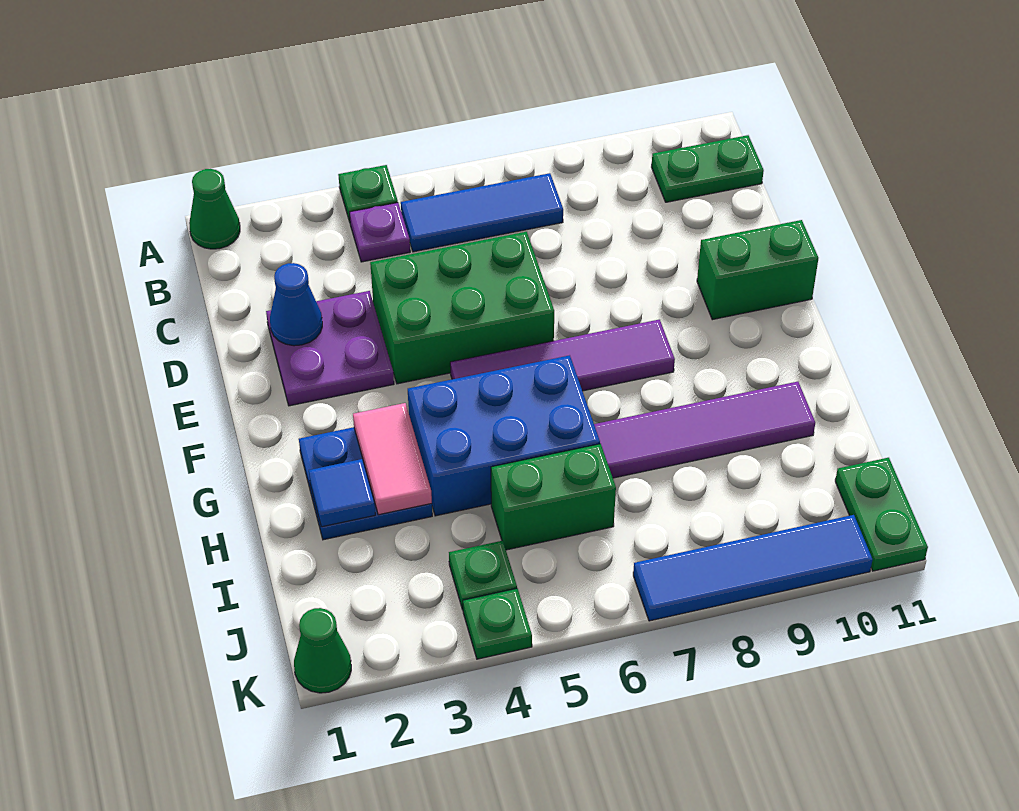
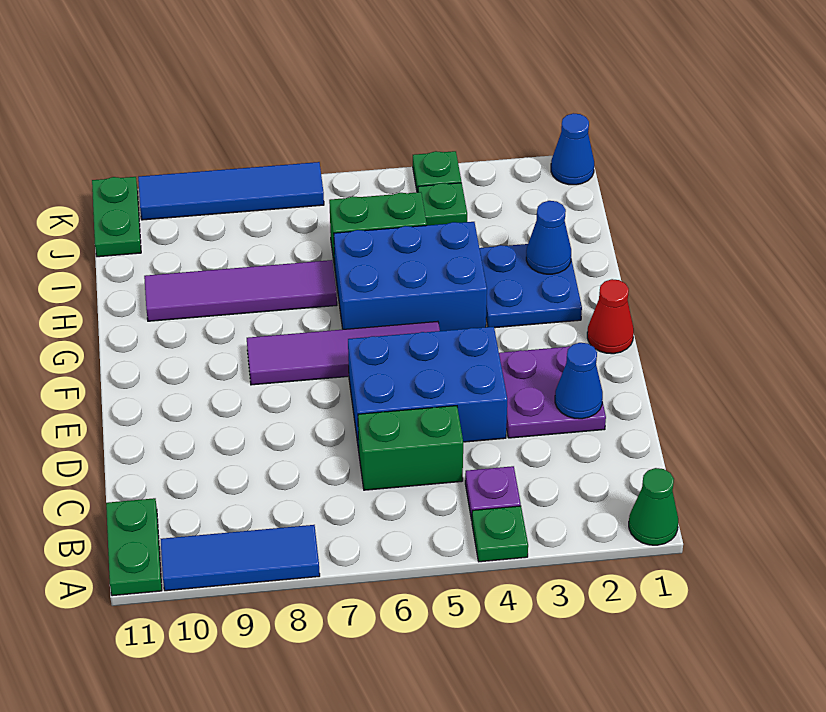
blue 1x3 tile [401,173,563,252] -> blue 1x3 tile moved to [161,525,320,591]
green 1x2 plate [652,135,764,202] -> green 1x2 plate turned to [106,498,162,596]
green 2x3 brick [370,232,554,384] -> blue 2x3 brick [348,327,507,450]
green 1x2 brick [697,220,818,320] -> green 1x2 brick moved to [358,406,463,490]
none -> red 1x1 cone [587,279,634,354]
pink 1x2 tile [353,403,432,515] -> none
blue 1x1 tile [309,459,375,527] -> blue 1x1 cone [526,201,571,274]
green 1x1 cone [294,608,351,693] -> blue 1x1 cone [551,113,594,185]

